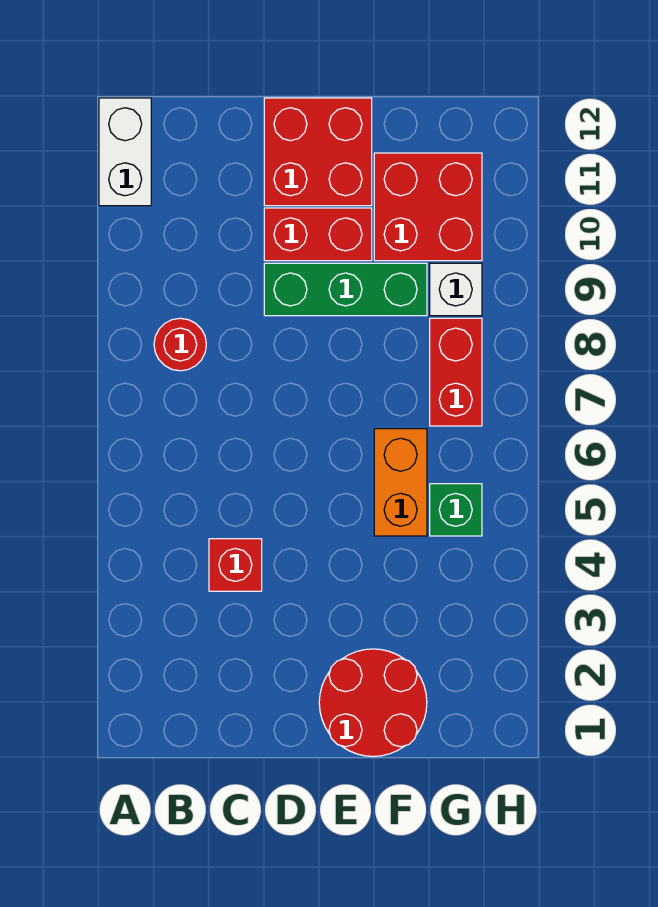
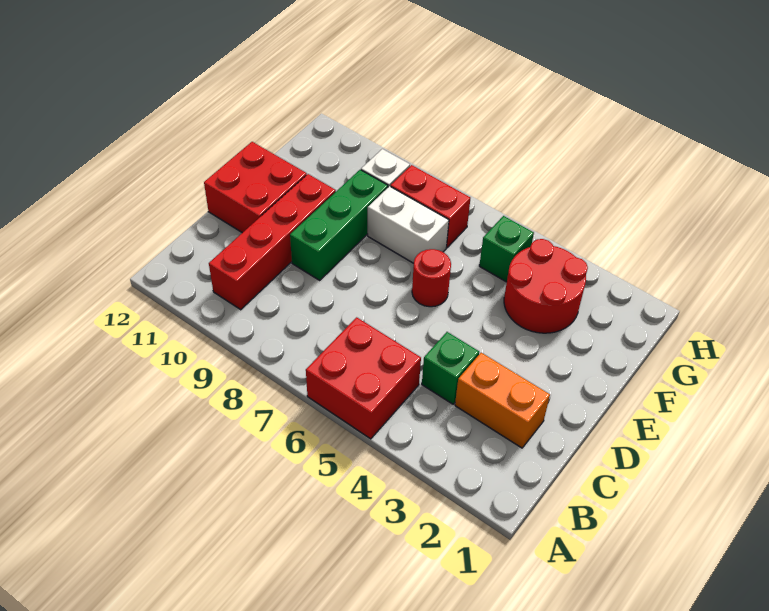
white 1x2 brick [99,98,151,206] -> white 1x2 brick moved to [368,186,449,263]
red 1x1 round brick [154,318,206,371] -> red 1x1 round brick moved to [412,249,451,307]
red 1x1 brick [209,539,262,591] -> green 1x1 brick [422,332,479,404]
red 1x2 brick [264,208,372,261] -> red 1x4 brick [209,174,336,310]
red 2x2 round brick [319,649,427,756] -> red 2x2 round brick moved to [504,239,588,333]
orange 1x2 brick [374,429,427,536] -> orange 1x2 brick moved to [455,353,550,448]
red 2x2 brick [374,153,482,261] -> red 2x2 brick moved to [306,317,421,439]

